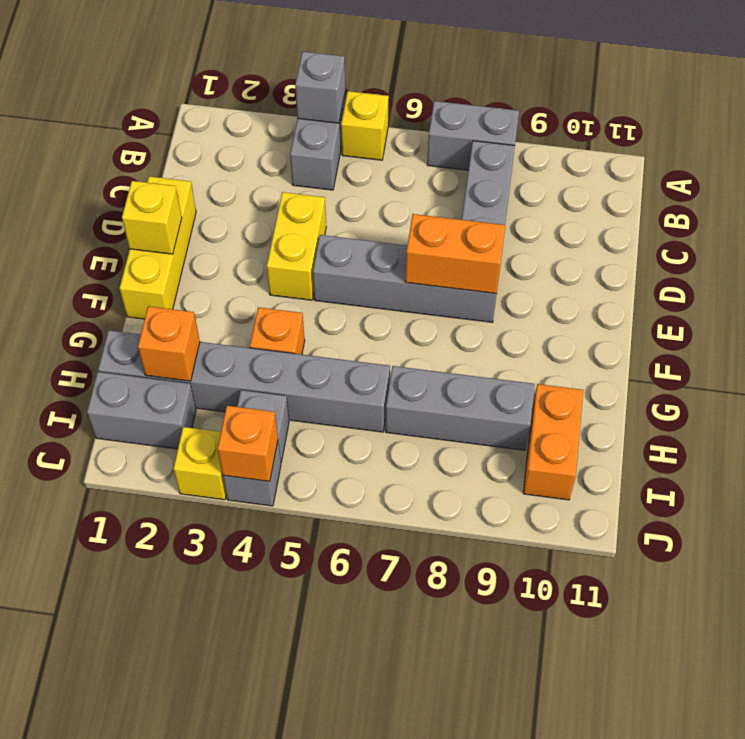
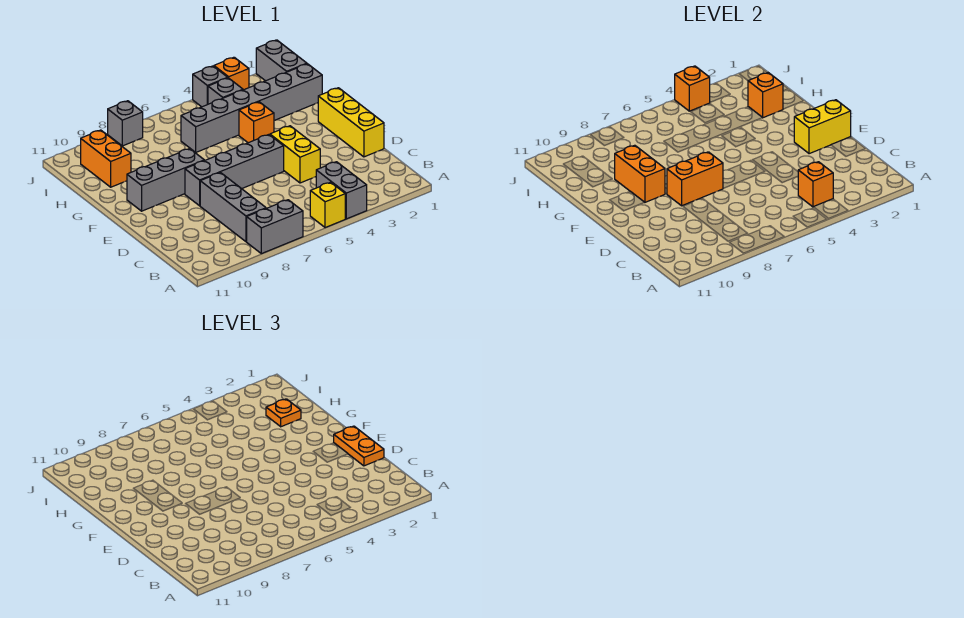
grey 1x1 brick [295,52,345,123] -> grey 1x1 brick moved to [108,101,143,146]
none -> orange 1x1 brick [798,162,833,207]
none -> orange 1x2 plate [334,426,384,466]
yellow 1x1 brick [122,181,182,254] -> yellow 1x2 brick [794,100,851,154]
none -> orange 1x2 brick [615,145,665,203]
none -> orange 1x1 plate [266,399,301,427]
grey 1x3 brick [386,366,535,450] -> grey 1x3 brick moved to [127,149,204,211]
grey 1x2 brick [87,372,196,449] -> grey 1x2 brick turned to [256,40,307,81]
yellow 1x1 brick [173,427,226,500] -> orange 1x1 brick [214,57,249,90]

